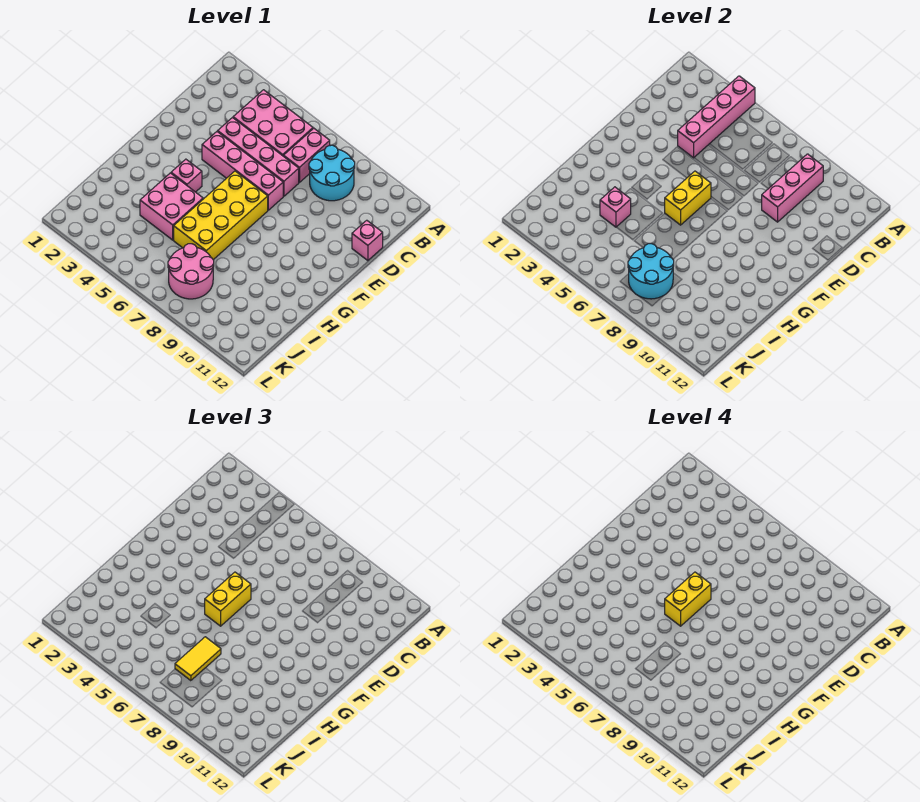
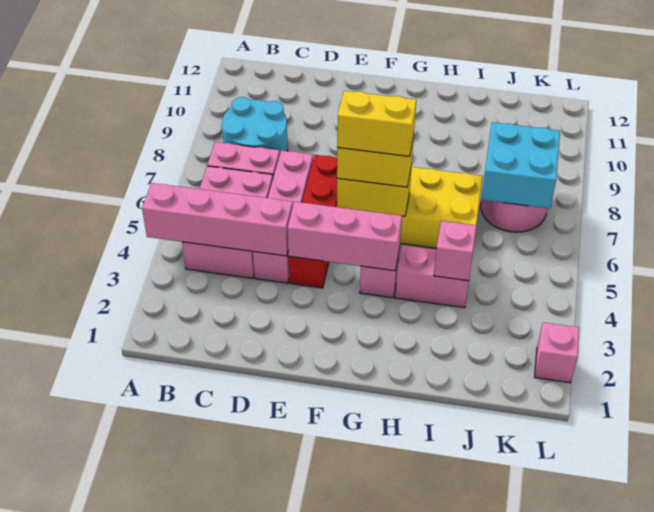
pink 1x3 brick [762,154,823,222] -> pink 1x3 brick moved to [287,202,402,271]
pink 1x1 brick [352,220,383,261] -> pink 1x1 brick moved to [535,322,579,383]
pink 1x4 brick [202,132,283,210] -> red 1x4 brick [289,155,337,288]
pink 2x2 brick [140,173,203,240] -> pink 1x2 brick [395,245,469,308]
yellow 1x2 tile [175,637,221,681] -> none
cyan 2x2 round brick [628,244,674,299] -> cyan 2x2 brick [481,122,560,209]

